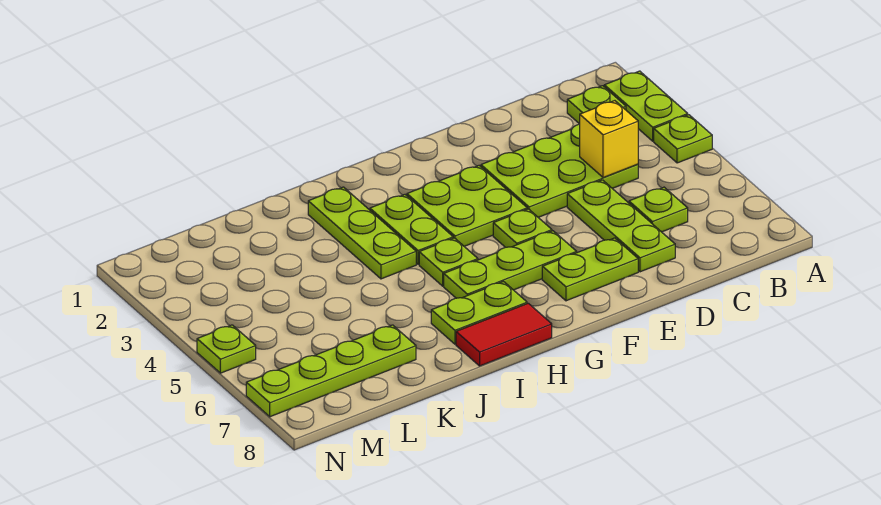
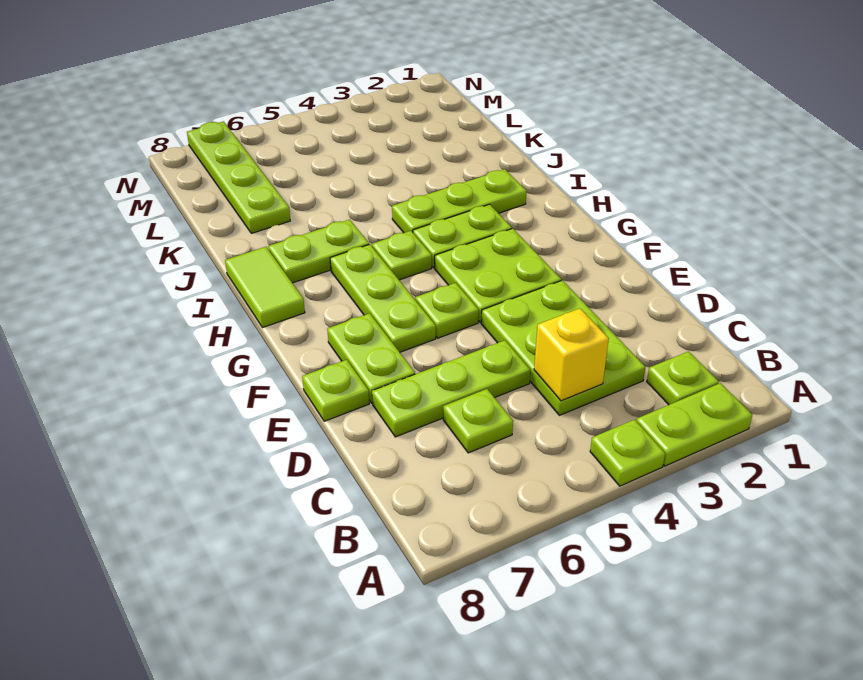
lime 1x2 plate [431,282,527,344] -> lime 1x2 plate turned to [268,220,369,283]
red 1x2 tile [456,303,552,366] -> lime 1x2 tile [225,247,305,328]
lime 1x1 plate [197,325,256,373] -> lime 1x1 plate moved to [302,360,369,421]

